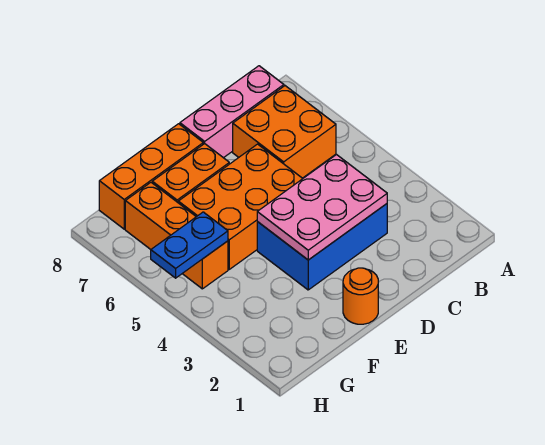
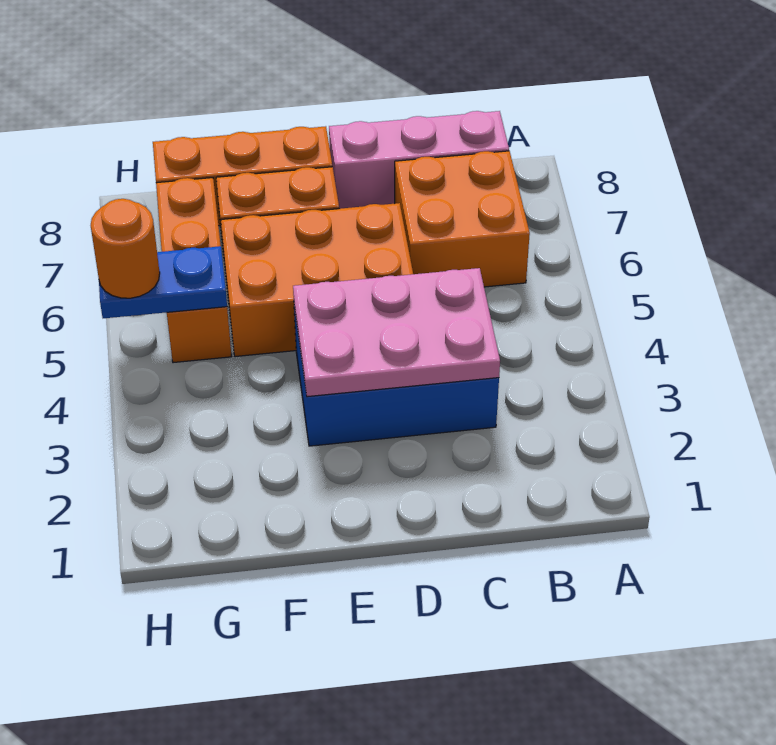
orange 1x1 round brick [343,268,378,324] -> orange 1x1 round brick moved to [91,199,160,298]

